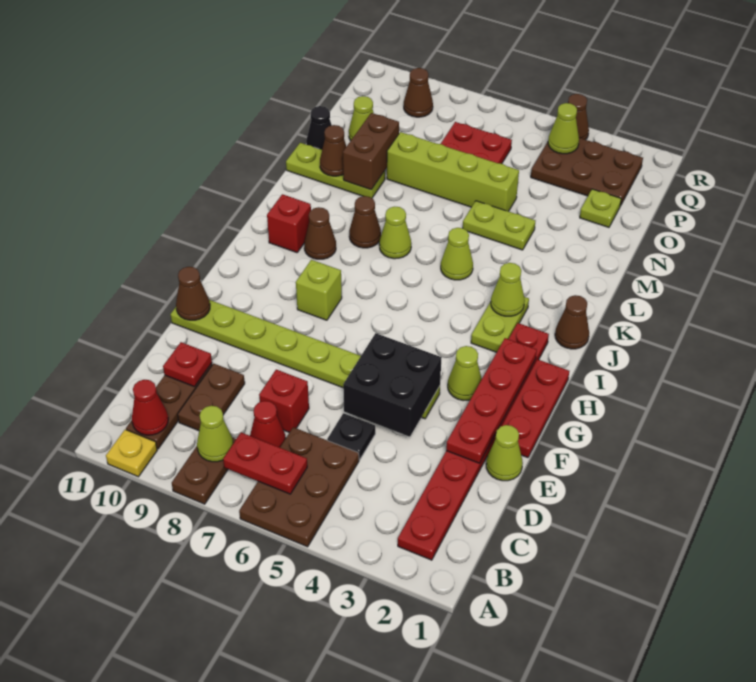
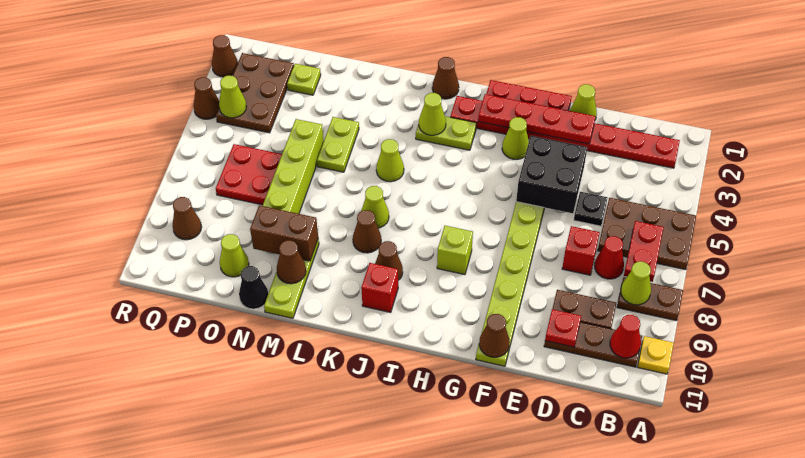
none -> brown 1x1 cone [212,35,238,77]

